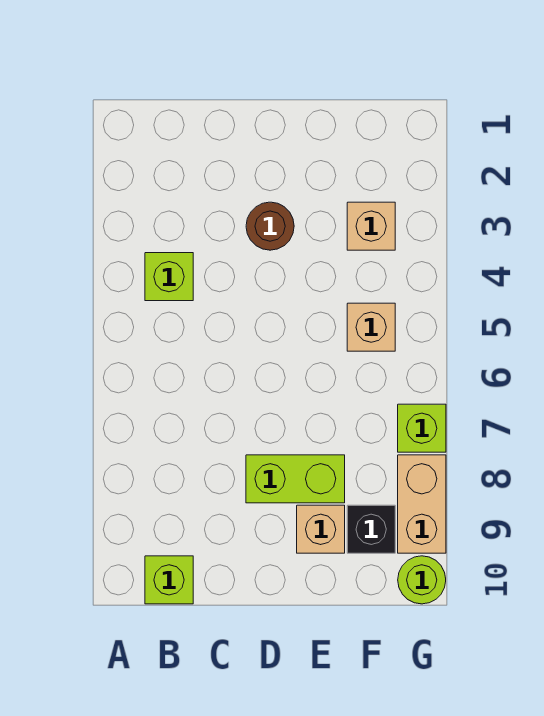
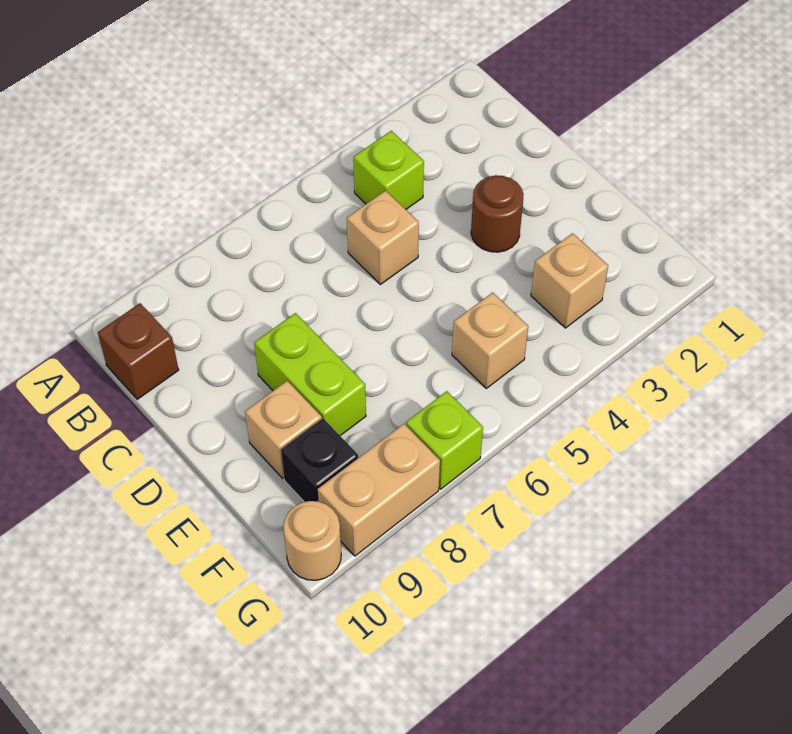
lime 1x1 brick [145,556,193,604] -> brown 1x1 brick [98,303,179,400]
none -> tan 1x1 brick [347,191,419,284]
lime 1x1 round brick [398,556,446,604] -> tan 1x1 round brick [283,501,341,580]

